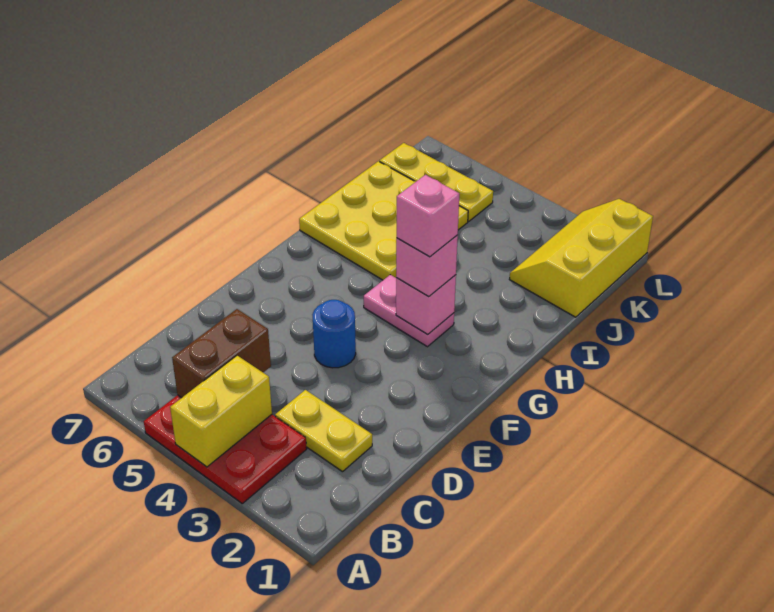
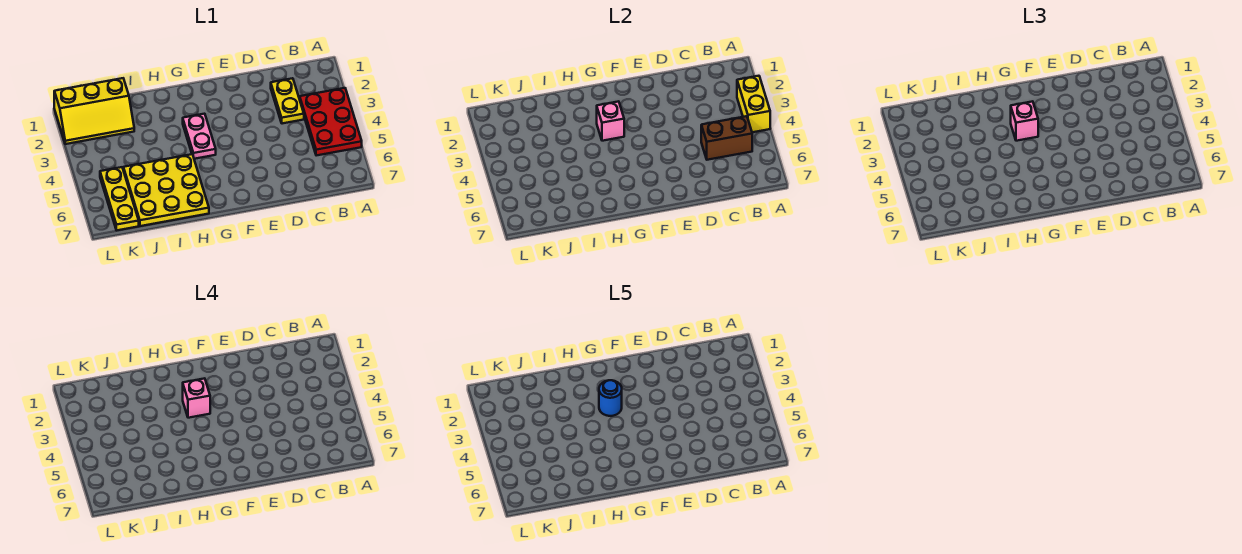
yellow 1x2 brick [170,356,272,467] -> yellow 1x2 brick turned to [737,76,770,132]
blue 1x1 round brick [312,300,356,368] -> blue 1x1 round brick moved to [599,380,622,416]

